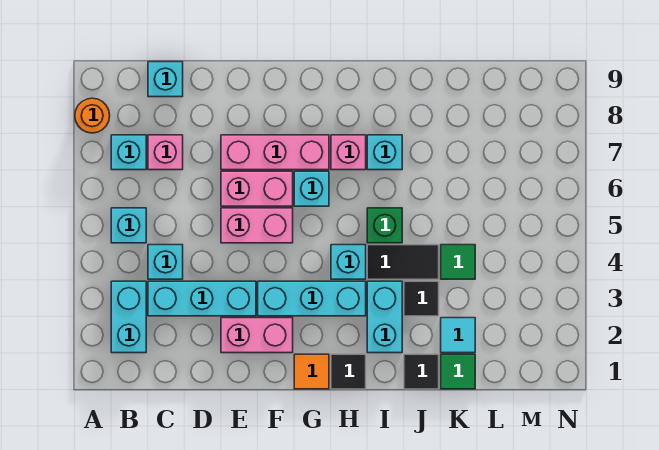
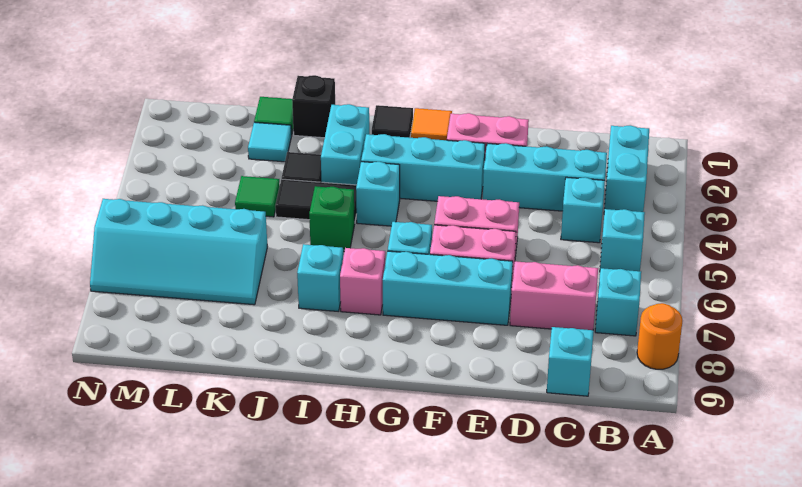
pink 1x1 brick [148,135,183,170] -> pink 1x2 brick [510,261,598,330]
pink 1x3 brick [221,135,329,170] -> cyan 1x3 brick [383,251,513,325]
black 1x1 tile [404,354,439,389] -> black 1x1 brick [292,75,335,138]
none -> cyan 2x4 slope [90,199,268,305]

